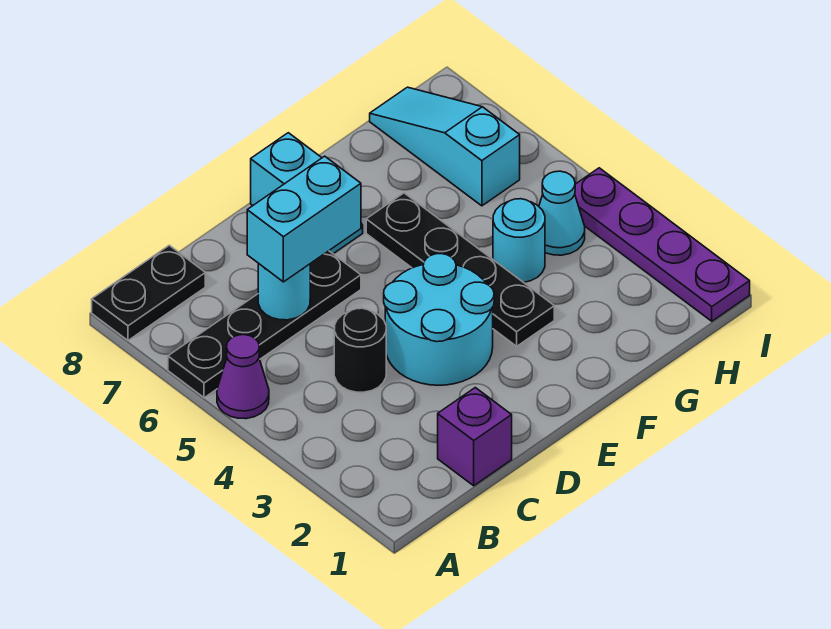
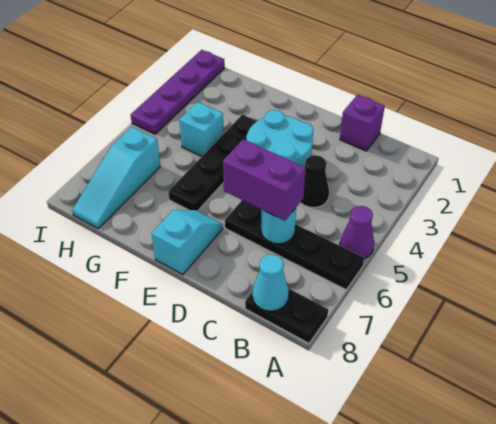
black 1x1 round brick [334,308,386,392] -> black 1x1 cone [300,155,329,207]
cyan 1x2 brick [247,156,361,282] -> purple 1x2 brick [223,140,306,221]
cyan 1x1 round brick [493,199,545,282] -> cyan 1x1 brick [179,102,224,157]
cyan 1x1 cone [539,171,585,255] -> cyan 1x1 cone moved to [252,254,289,311]

